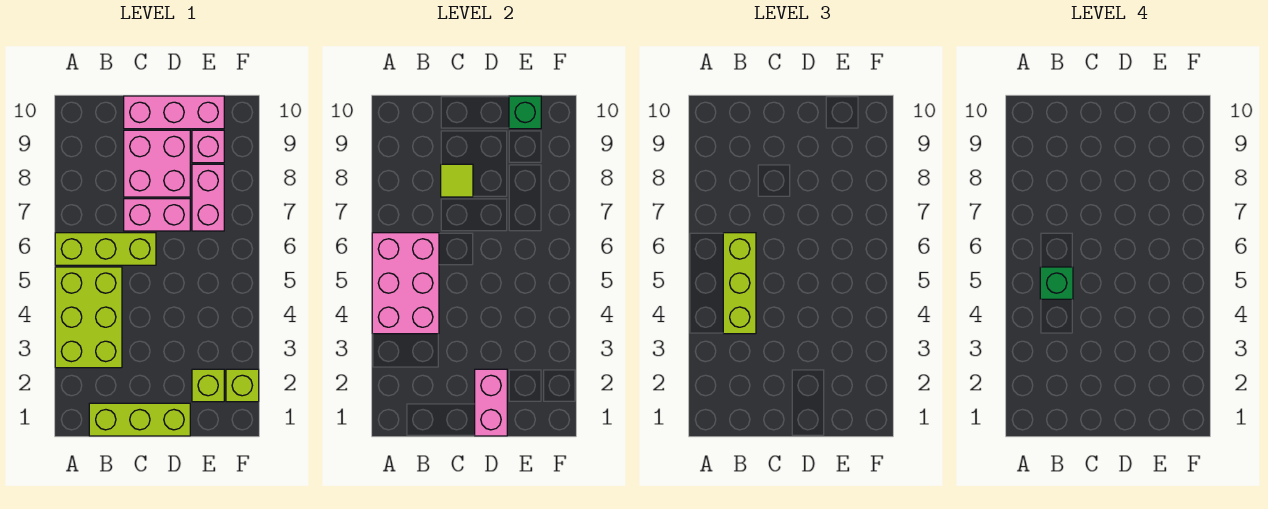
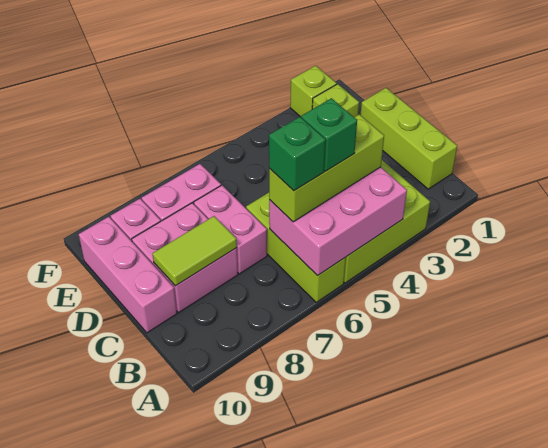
lime 1x1 tile [441,164,473,197] -> lime 1x2 tile [153,216,237,286]
pink 1x2 brick [475,369,507,436] -> none
green 1x1 brick [509,96,541,129] -> green 1x1 brick moved to [269,117,326,191]

